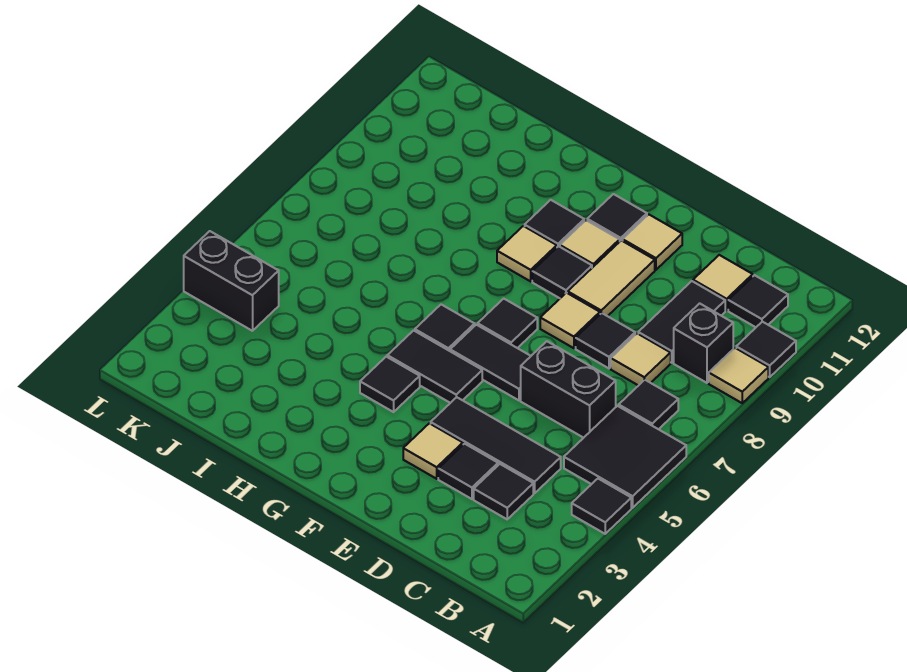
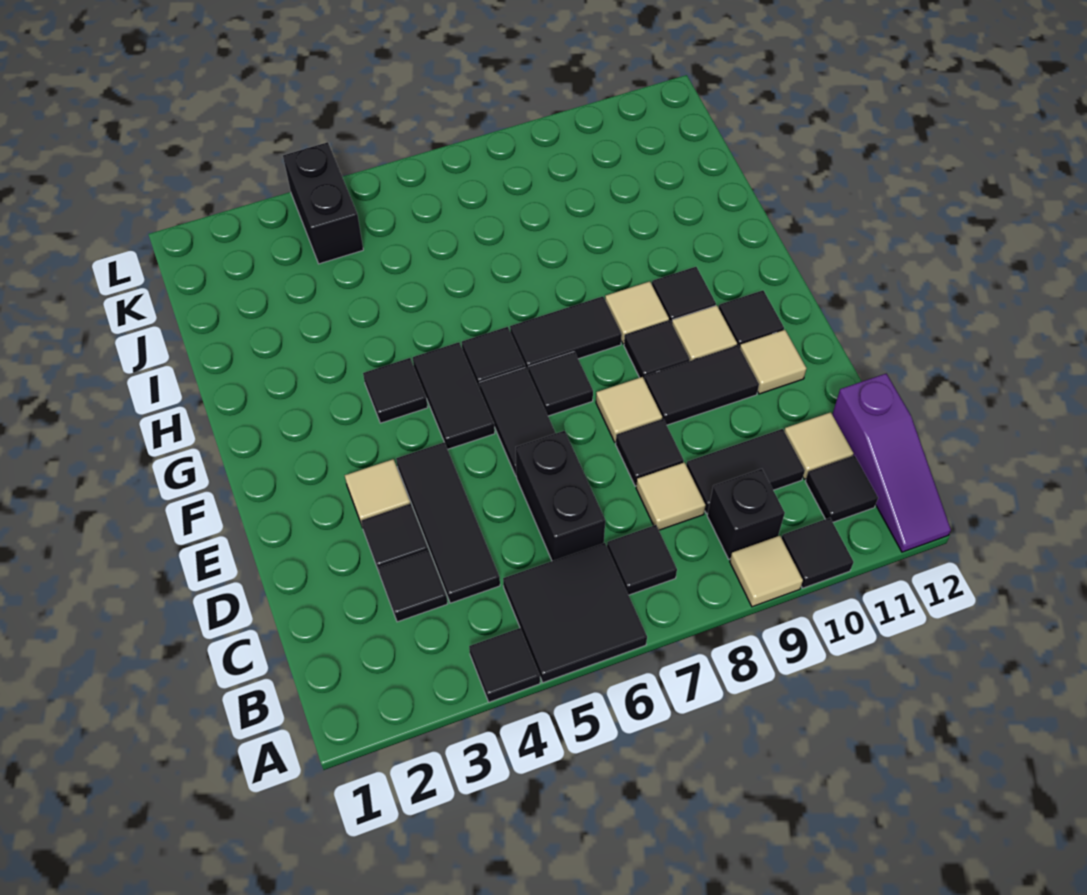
none -> purple 1x3 slope [832,374,951,552]
tan 1x2 tile [568,240,655,316] -> black 1x2 tile [645,345,759,425]
none -> black 1x2 tile [510,296,622,370]

